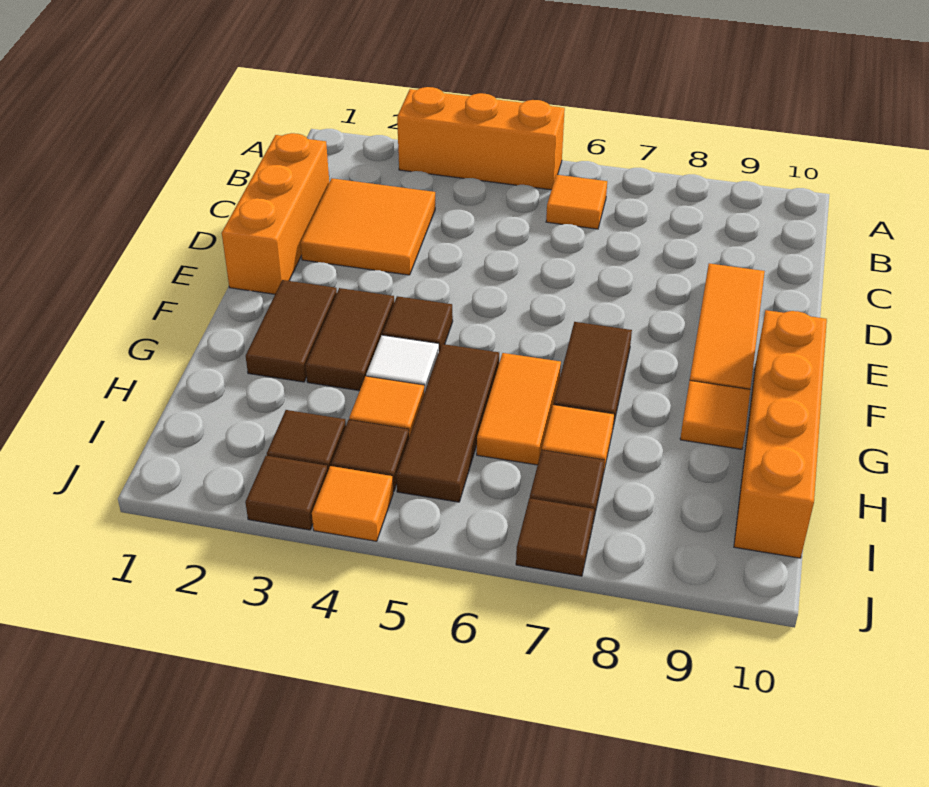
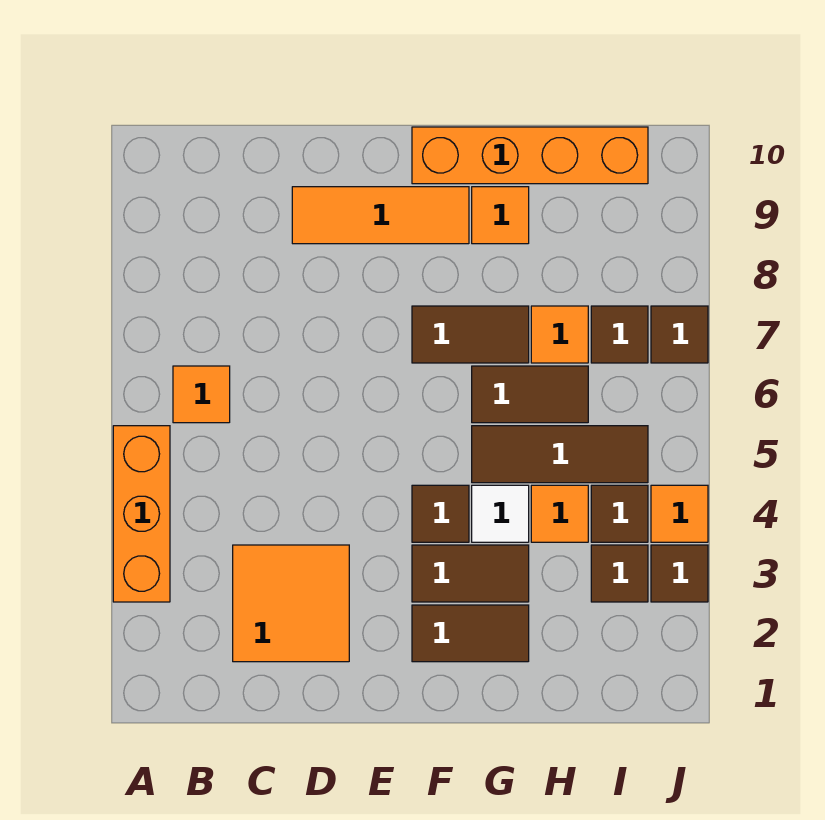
orange 1x3 brick [222,133,329,294] -> none
orange 1x2 tile [477,353,561,465] -> brown 1x2 tile [472,366,588,423]

